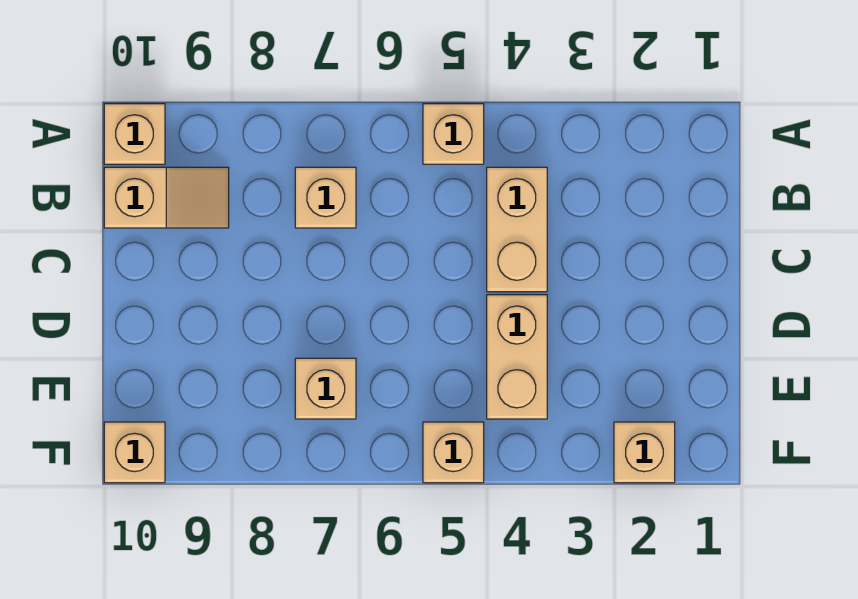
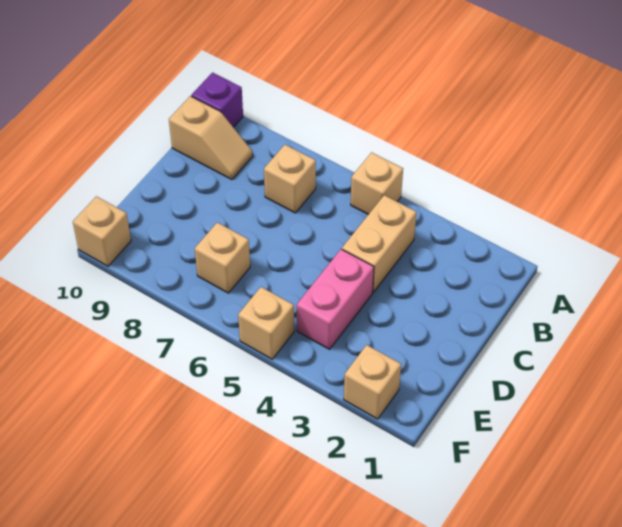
tan 1x1 brick [104,104,165,164] -> purple 1x1 brick [191,73,243,127]
tan 1x2 brick [487,295,547,419] -> pink 1x2 brick [297,249,374,349]

